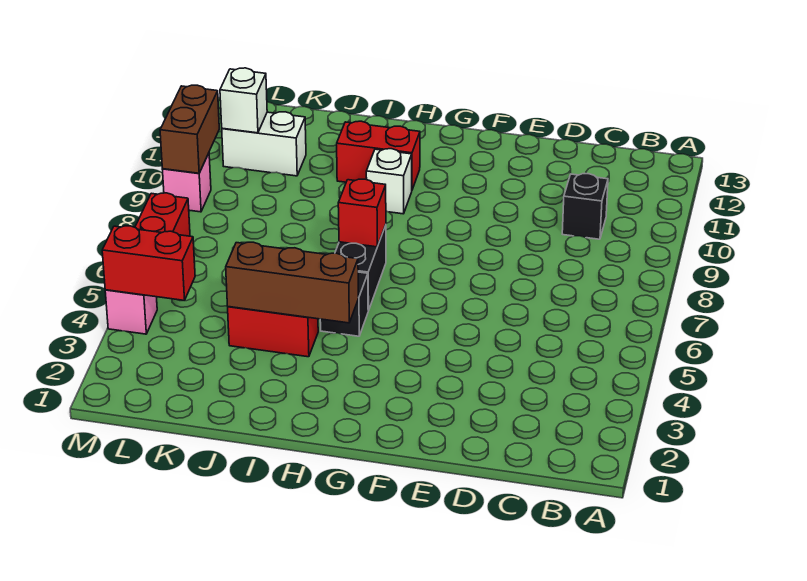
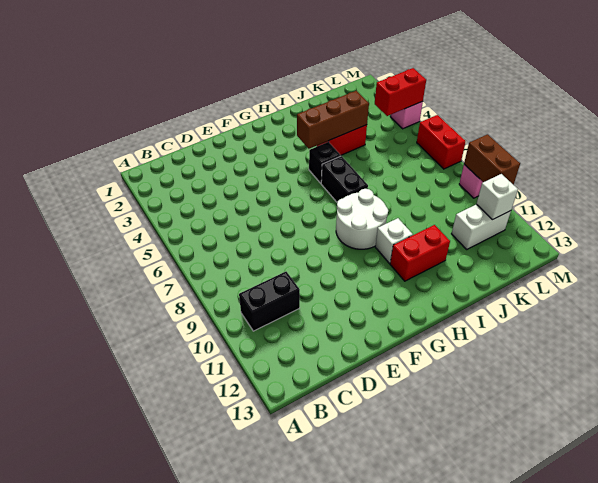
black 1x1 brick [562,174,608,239] -> black 1x2 brick [239,272,300,331]
none -> white 2x2 round brick [336,189,388,249]
red 1x1 brick [338,179,386,247] -> none

